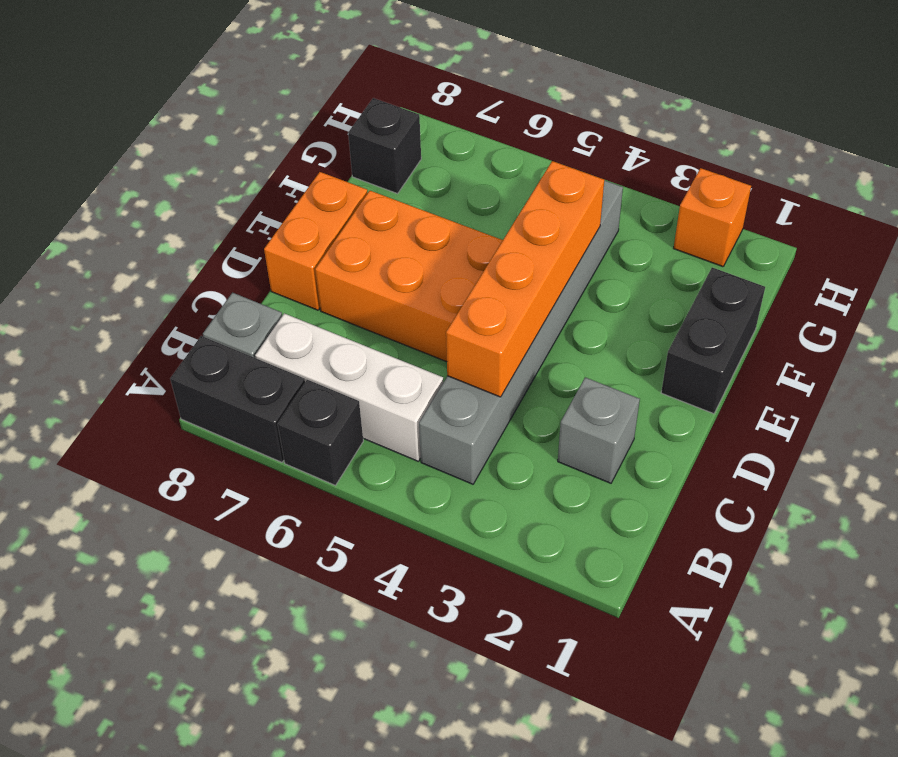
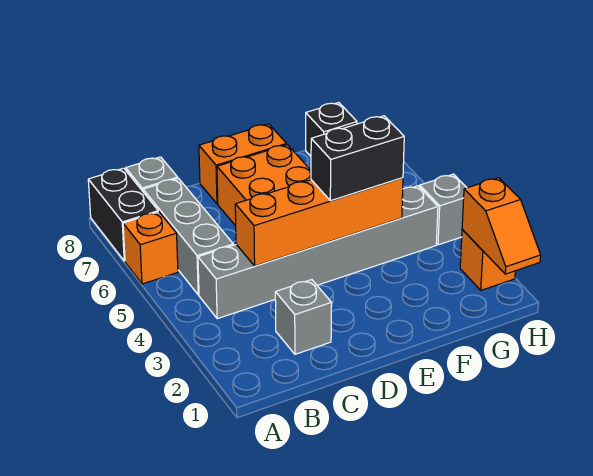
black 1x1 brick [278,380,363,485] -> orange 1x1 brick [123,212,178,284]
white 1x3 brick [255,313,443,461] -> grey 1x3 brick [143,178,233,295]
black 1x2 brick [661,267,765,414] -> black 1x2 brick moved to [311,116,404,201]
none -> orange 1x2 slope [462,178,541,274]
none -> grey 1x1 brick [420,174,467,245]

